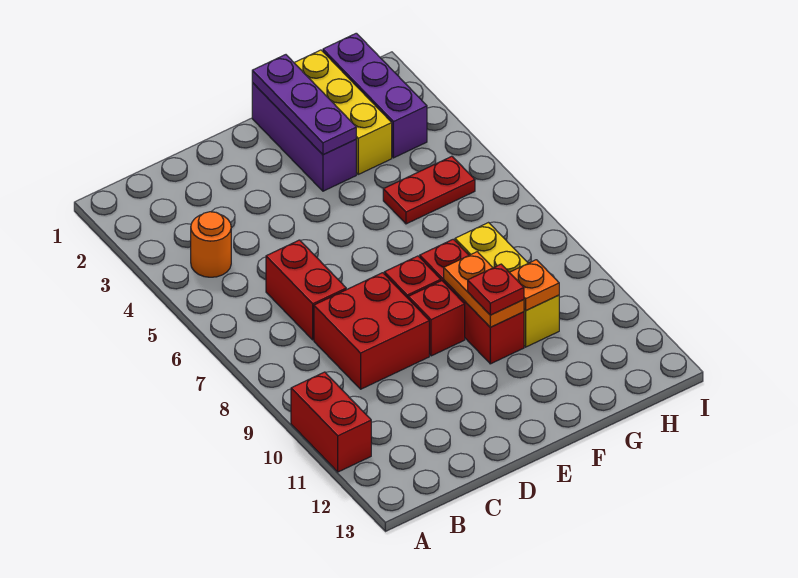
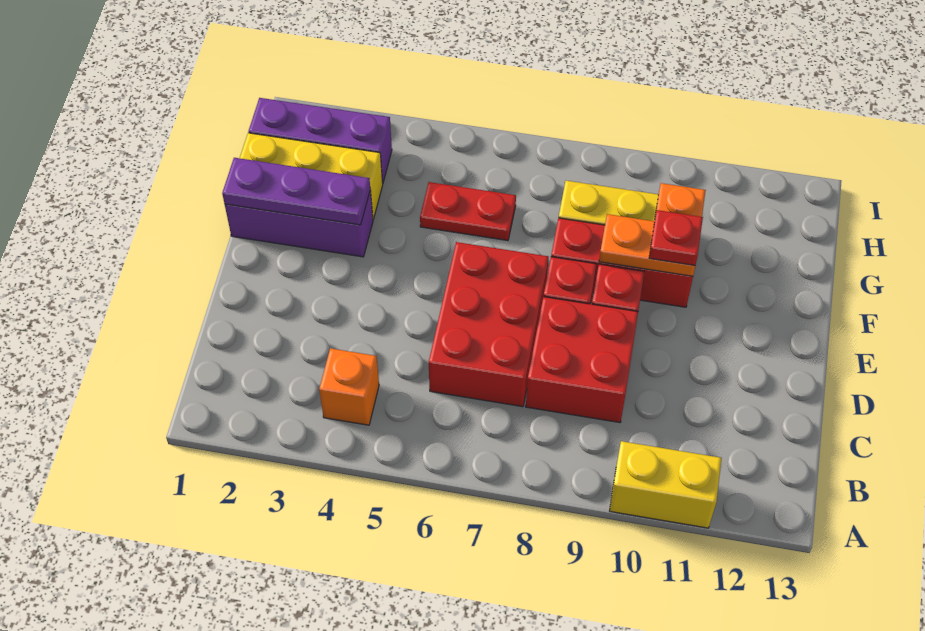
red 1x2 brick [291,372,371,472] -> yellow 1x2 brick [610,441,722,528]
orange 1x1 round brick [191,212,231,277] -> orange 1x1 brick [319,348,379,425]
red 1x2 brick [266,240,346,340] -> red 2x3 brick [429,242,549,407]
red 1x2 plate [383,156,475,224] -> red 1x2 plate turned to [420,182,516,240]

